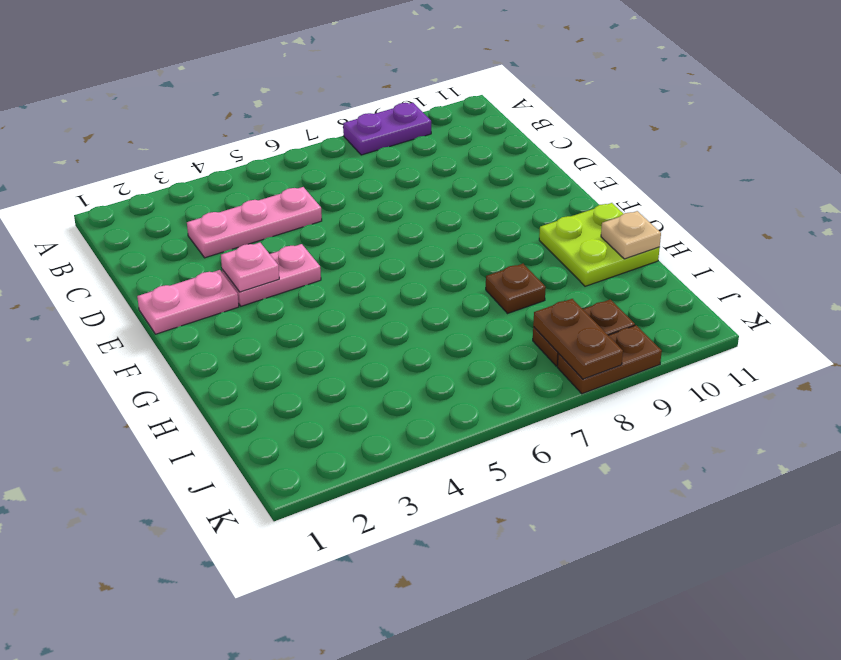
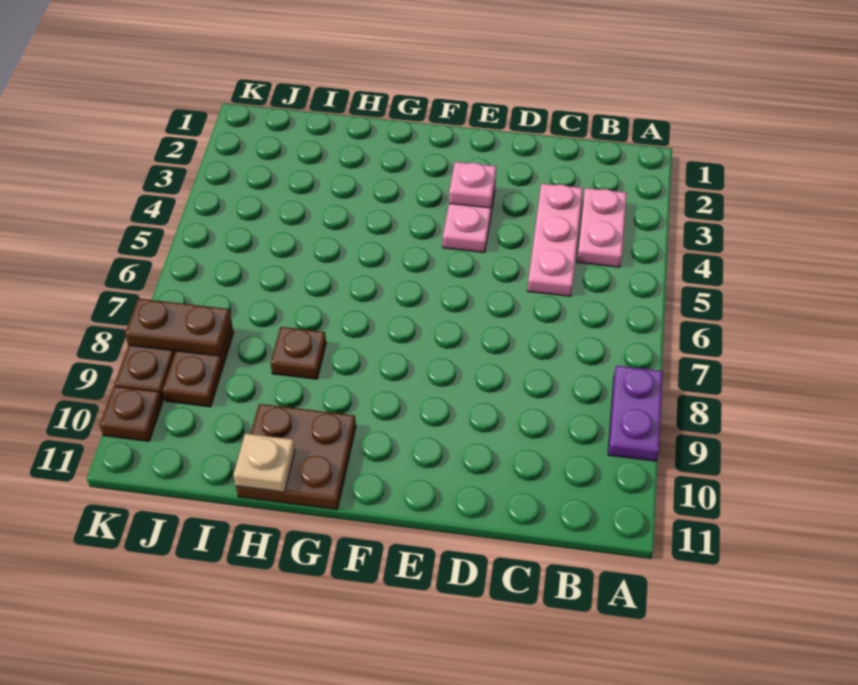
pink 1x2 plate [137,270,239,334] -> pink 1x2 plate moved to [577,188,627,267]
lime 2x2 plate [539,203,660,286] -> brown 2x2 plate [236,404,356,510]
none -> brown 1x1 plate [100,386,162,441]

